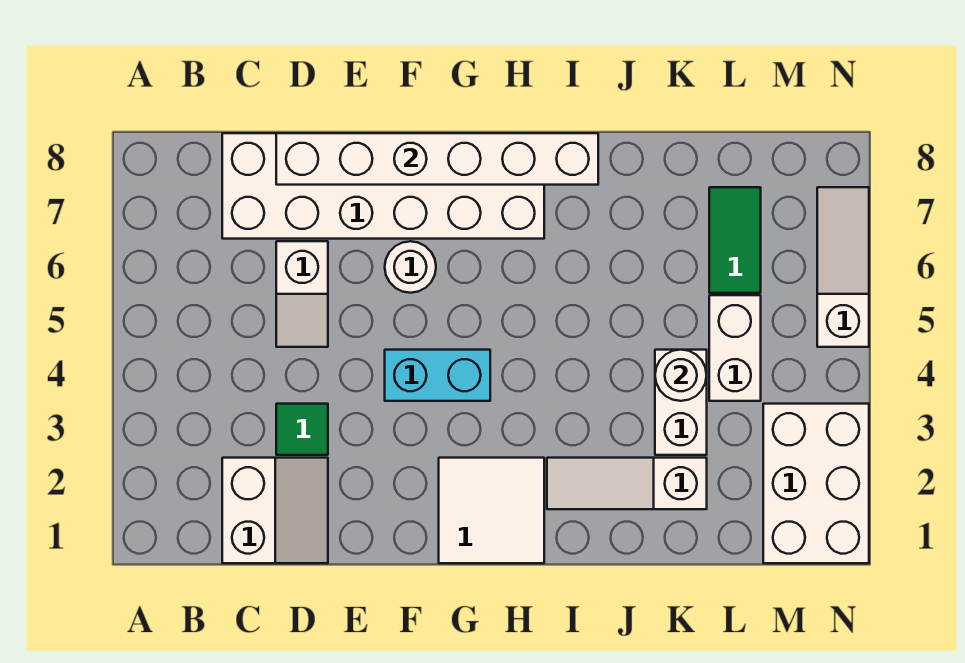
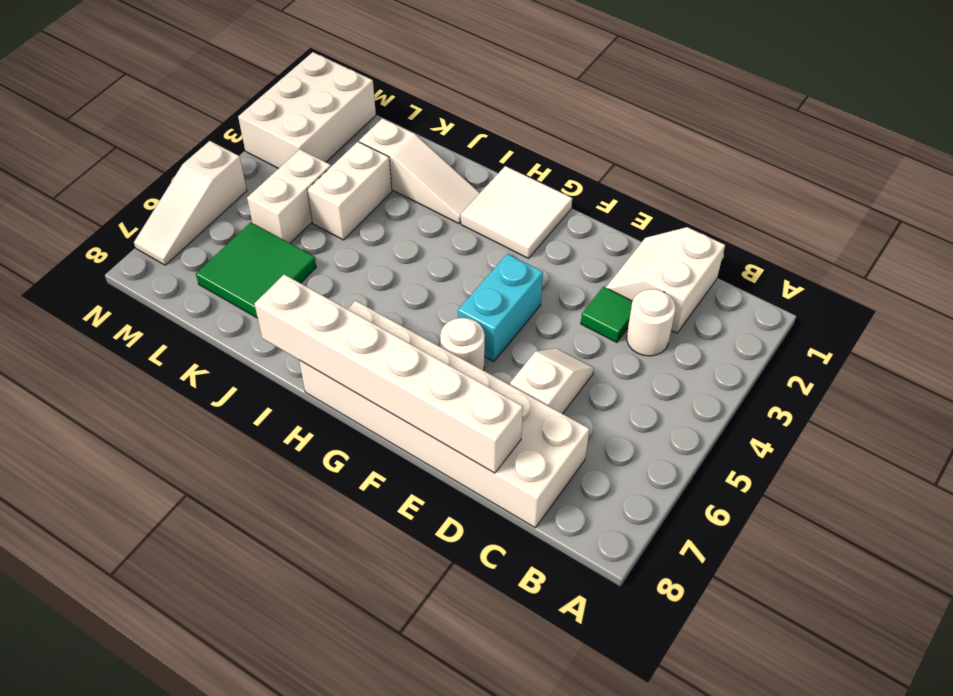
cyan 1x2 brick [385,350,490,401] -> cyan 1x2 brick turned to [458,254,543,362]
white 1x1 round brick [655,350,707,401] -> white 1x1 round brick moved to [627,289,676,356]
green 1x2 tile [709,187,761,293] -> green 2x2 tile [196,222,316,318]

